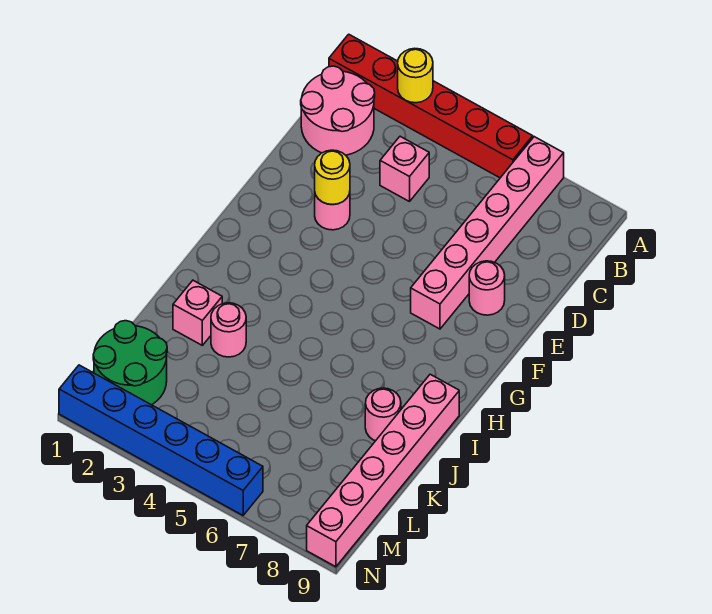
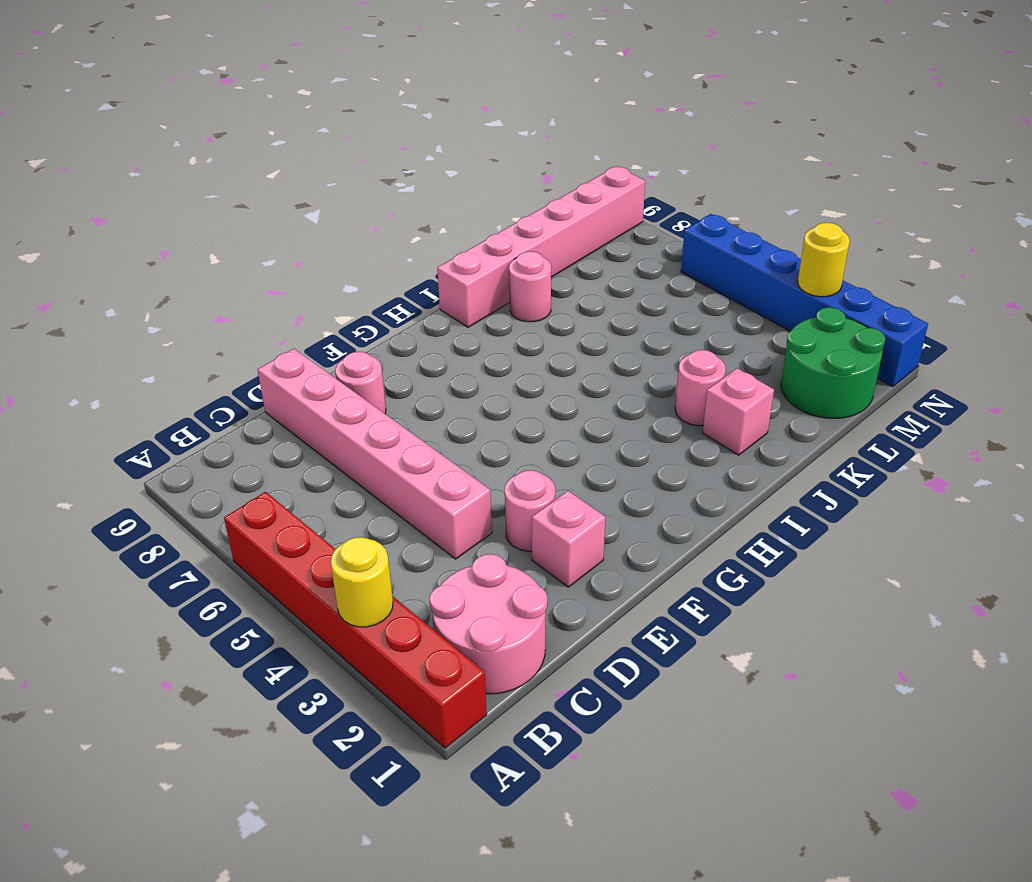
pink 1x6 brick [411,137,564,329] -> pink 1x6 brick turned to [258,349,492,559]
pink 1x1 brick [380,136,429,202] -> pink 1x1 brick moved to [532,491,605,587]
yellow 1x1 round brick [315,150,350,205] -> yellow 1x1 round brick moved to [798,223,850,297]

